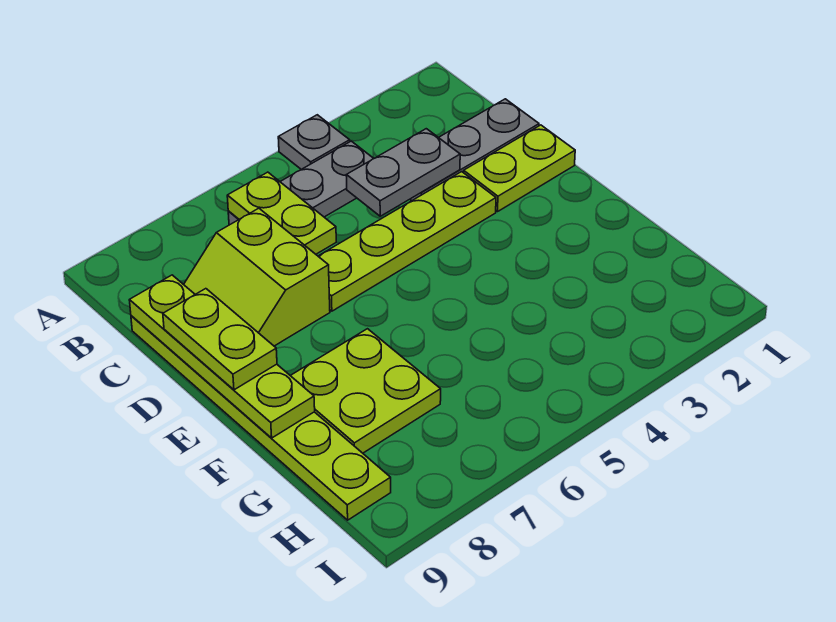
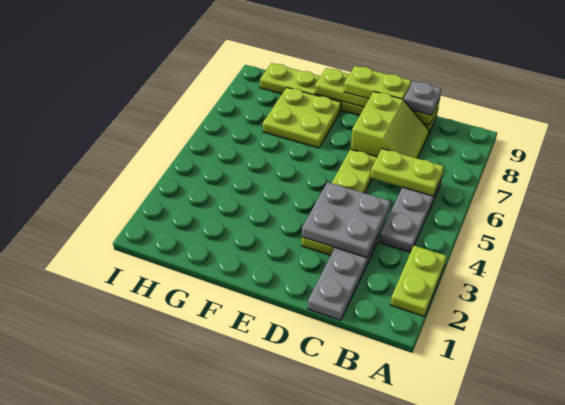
grey 1x1 plate [278,115,350,169] -> grey 1x1 plate moved to [404,81,441,115]
grey 1x2 plate [346,129,460,216] -> grey 2x2 plate [302,182,391,258]
lime 2x2 slope [184,208,330,346] -> lime 2x2 slope turned to [351,91,429,158]
lime 1x2 plate [464,125,575,212] -> lime 1x2 plate moved to [391,246,447,316]

